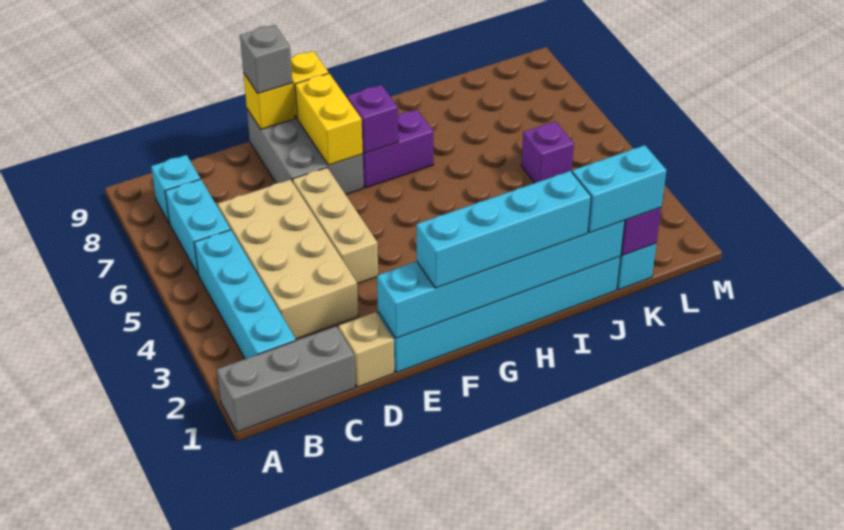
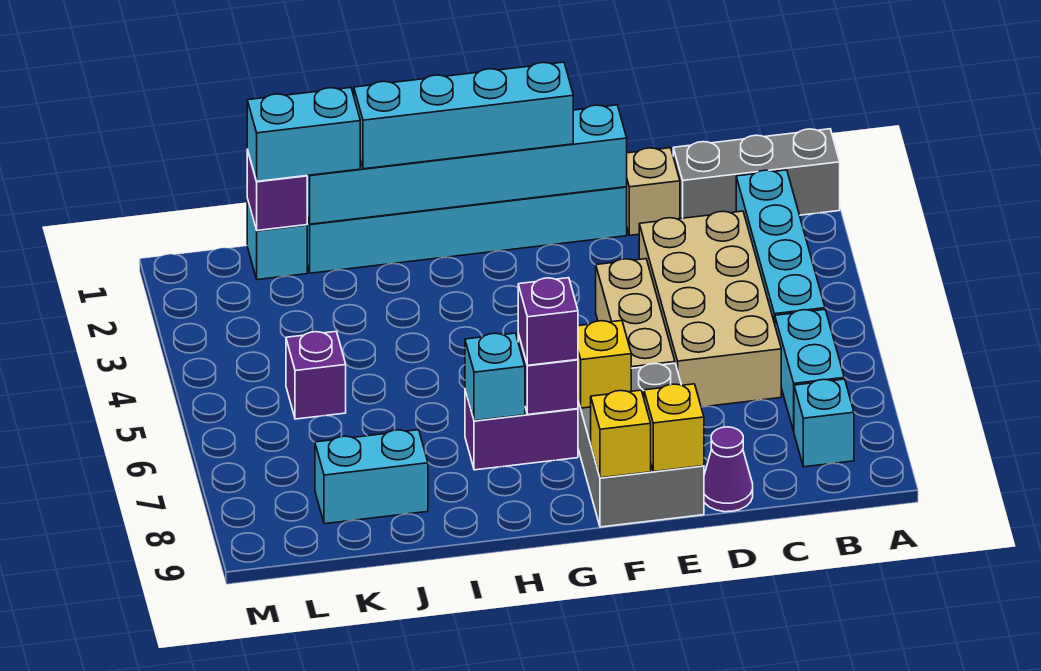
none -> purple 1x1 cone [704,427,753,512]
grey 1x1 brick [240,25,292,94] -> none
yellow 1x2 brick [295,73,363,165] -> yellow 1x1 brick [578,321,631,408]
none -> purple 1x1 brick [518,278,578,365]
none -> cyan 1x1 brick [465,333,525,421]
none -> cyan 1x2 brick [315,430,428,524]

